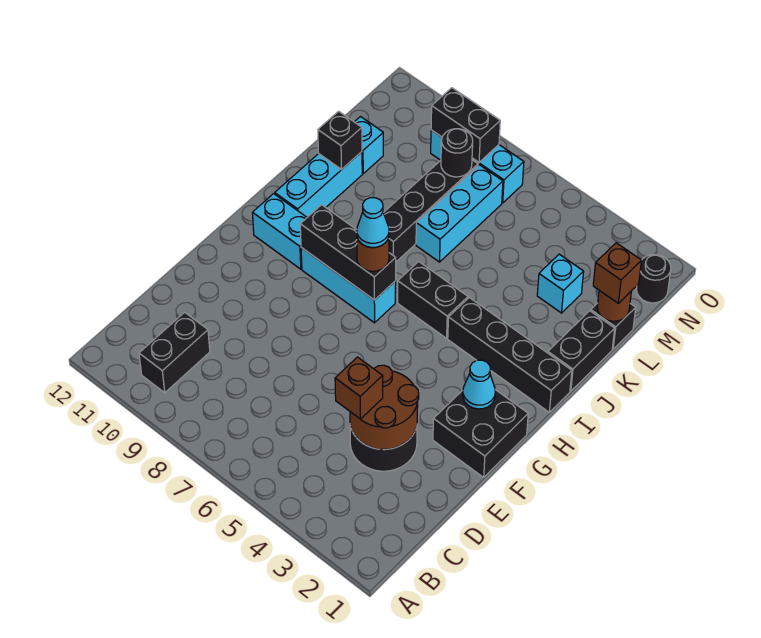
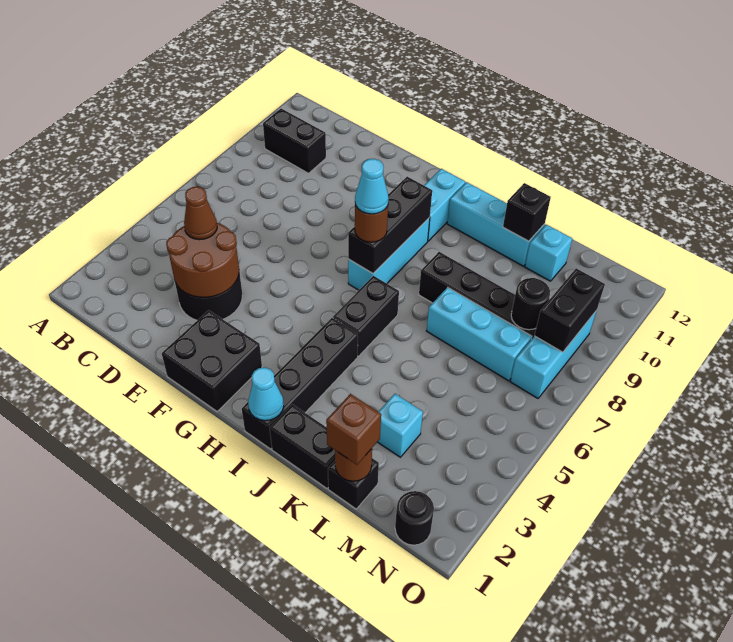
brown 1x1 brick [335,357,383,419] -> brown 1x1 cone [184,187,217,240]
cyan 1x1 cone [463,360,495,409] -> cyan 1x1 cone moved to [248,367,284,421]

